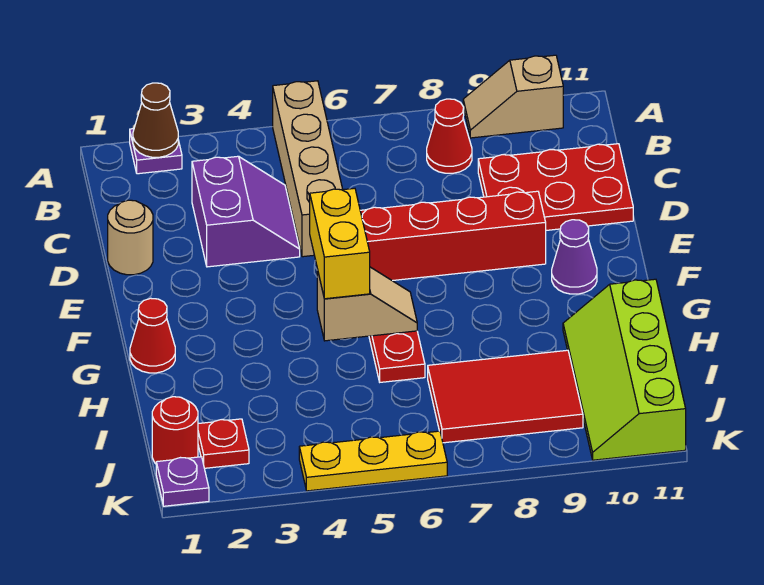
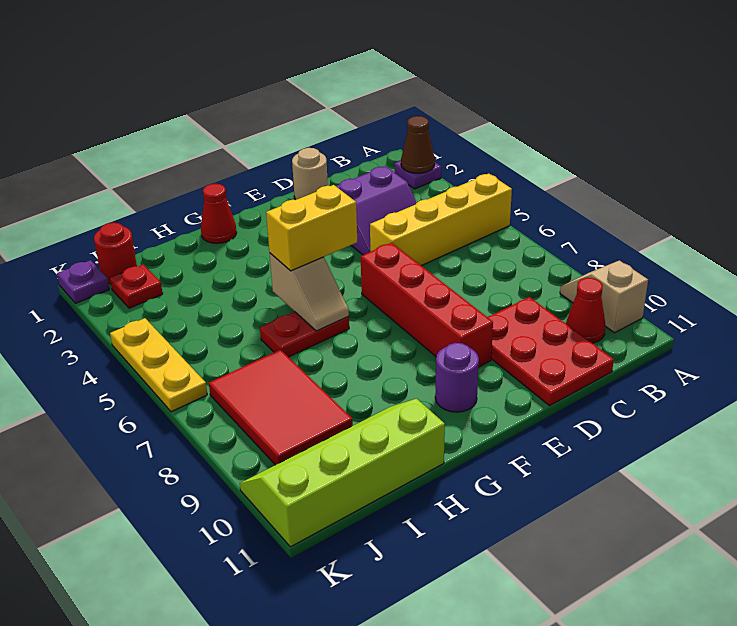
tan 1x4 brick [273,81,343,257] -> yellow 1x4 brick [370,174,512,266]
red 1x1 cone [427,99,472,173] -> red 1x1 cone moved to [566,278,605,343]
purple 1x1 cone [552,220,597,294] -> purple 1x1 round brick [435,343,479,412]

